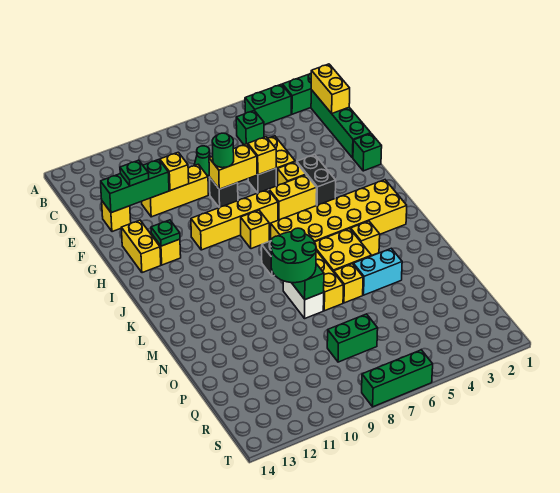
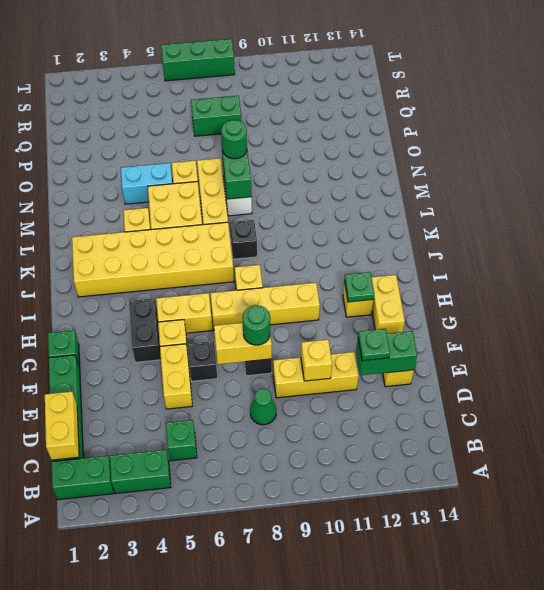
green 1x3 brick [101,160,169,213] -> green 1x2 brick [356,331,417,375]
yellow 1x1 brick [248,137,276,175] -> none
green 2x2 round brick [271,228,316,283] -> green 1x1 round brick [221,120,247,159]

